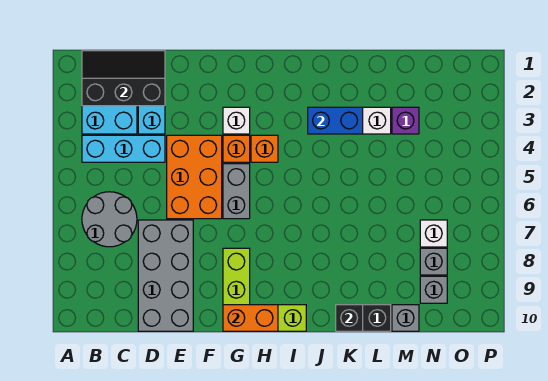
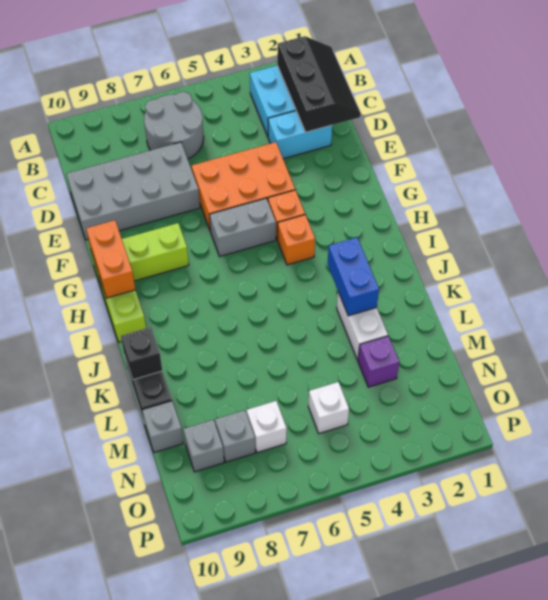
cyan 1x3 brick [82,135,165,162] -> none
white 1x1 brick [223,107,250,134] -> white 1x1 brick moved to [308,382,349,433]

